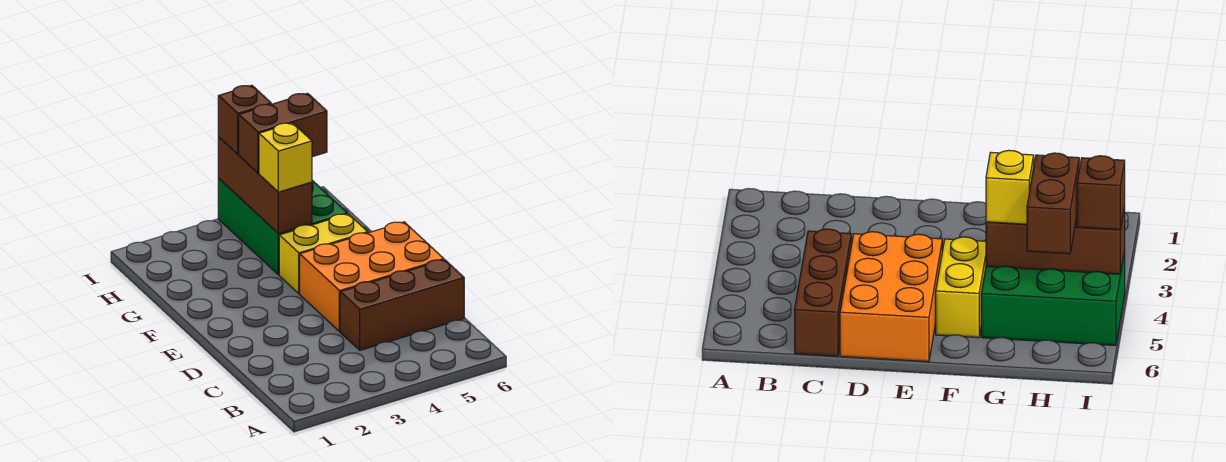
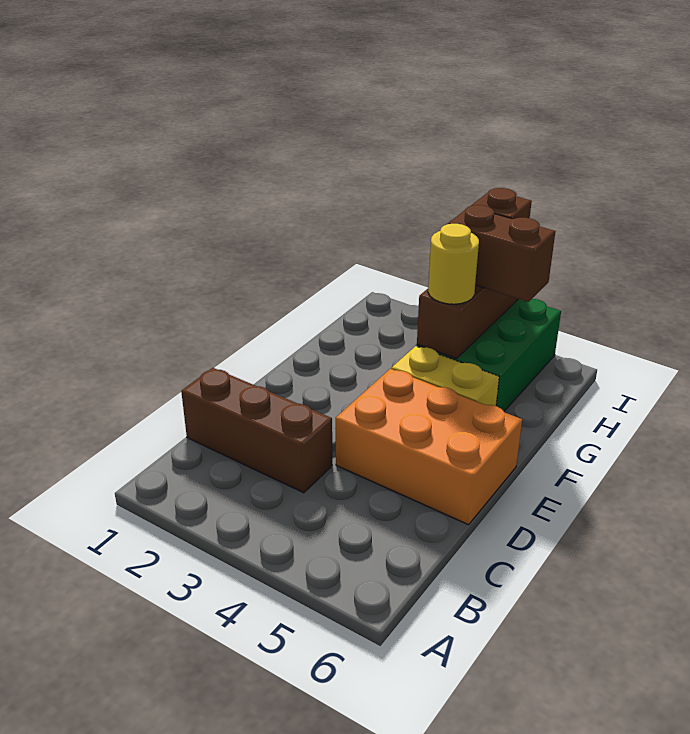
brown 1x3 brick [340,260,464,350] -> brown 1x3 brick moved to [181,368,332,493]
yellow 1x1 brick [259,123,312,192] -> yellow 1x1 round brick [428,224,479,304]

